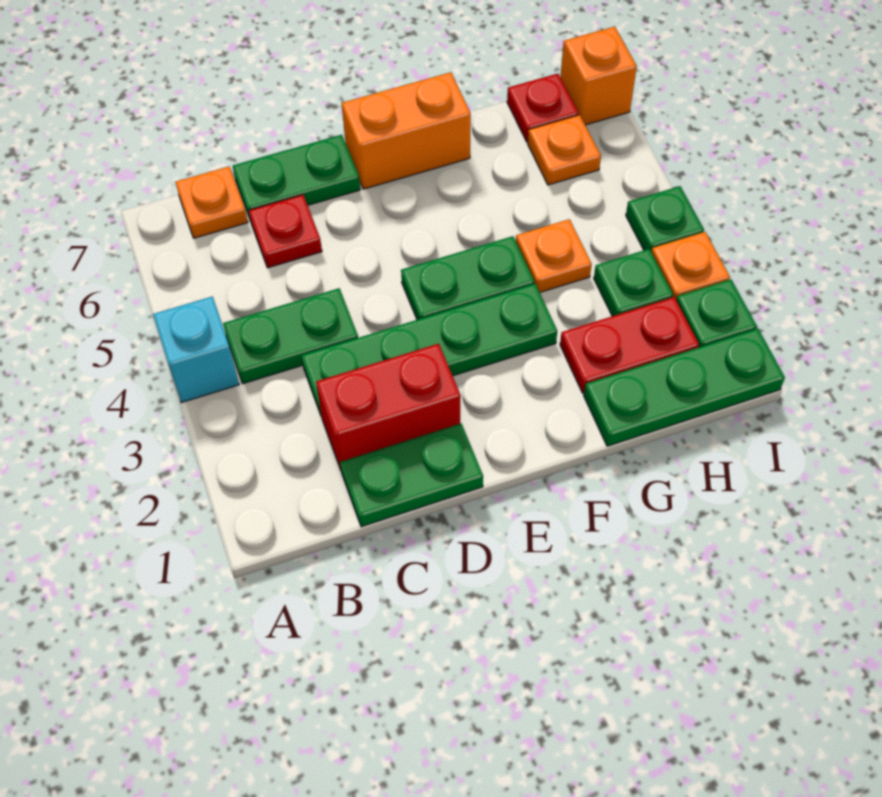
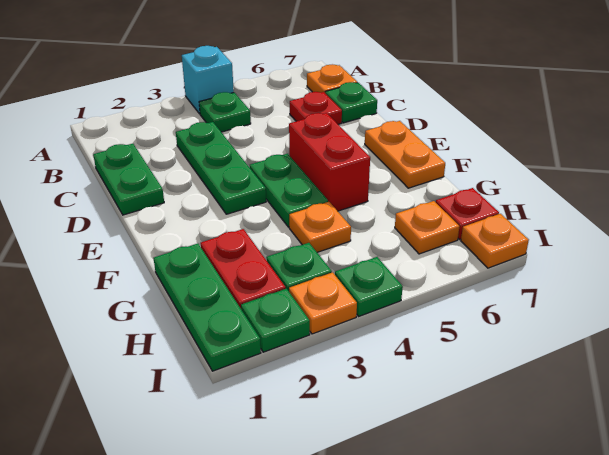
green 1x2 plate [223,288,358,384] -> green 1x1 plate [199,92,251,132]
red 1x2 brick [316,344,461,470] -> red 1x2 brick moved to [289,113,370,211]
green 1x4 plate [301,284,557,417] -> green 1x3 plate [176,122,266,214]
green 1x2 plate [233,135,360,221] -> green 1x1 plate [325,82,377,123]
orange 1x2 brick [341,72,471,189] -> orange 1x2 plate [365,121,445,188]
orange 1x1 brick [560,27,637,125] -> orange 1x1 plate [461,214,529,268]

